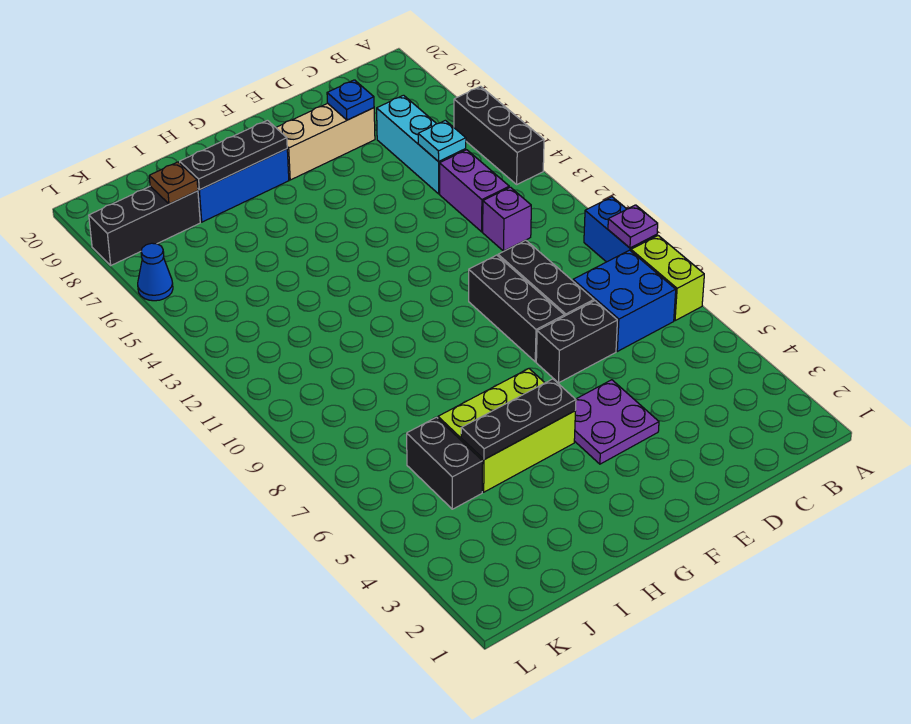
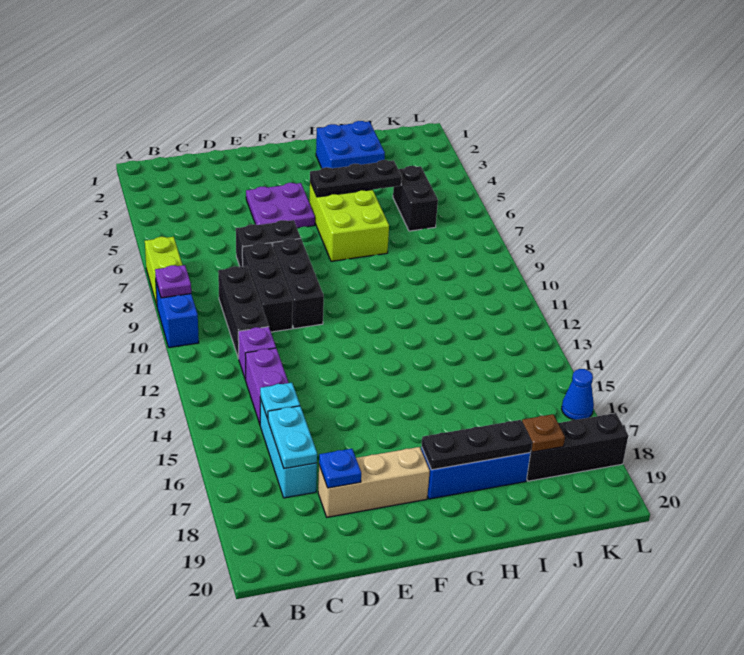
black 1x3 brick [454,86,544,184] -> black 1x3 brick moved to [218,266,269,359]
blue 2x2 brick [573,250,676,351] -> blue 2x2 brick moved to [316,121,385,168]
none -> cyan 1x2 plate [268,406,317,469]
lime 2x3 brick [438,369,575,492] -> lime 2x3 brick turned to [309,182,389,261]

